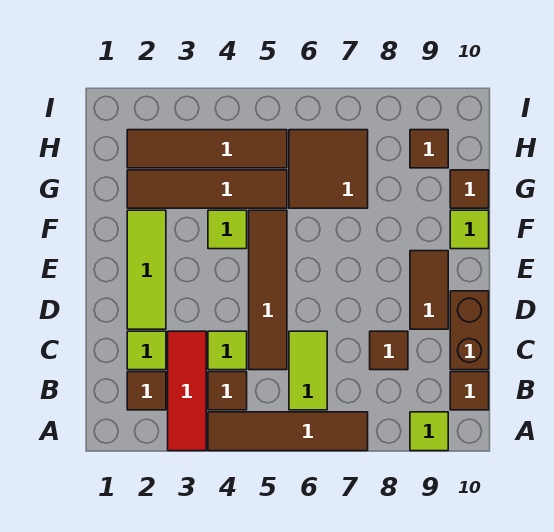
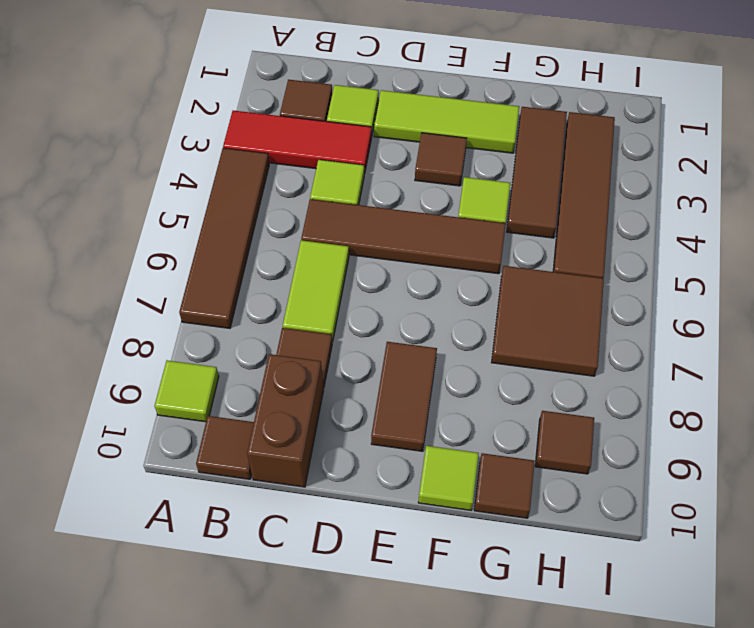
brown 1x1 tile [208,372,247,410] -> brown 1x1 tile moved to [415,133,467,186]
lime 1x2 tile [289,331,327,410] -> lime 1x2 tile turned to [283,240,349,342]
brown 1x2 brick [450,291,489,370] -> brown 1x2 brick turned to [247,354,324,487]
brown 1x2 tile [410,251,448,329] -> brown 1x2 tile turned to [371,342,437,451]
brown 1x4 tile [127,170,287,208] -> brown 1x3 tile [507,107,567,238]

